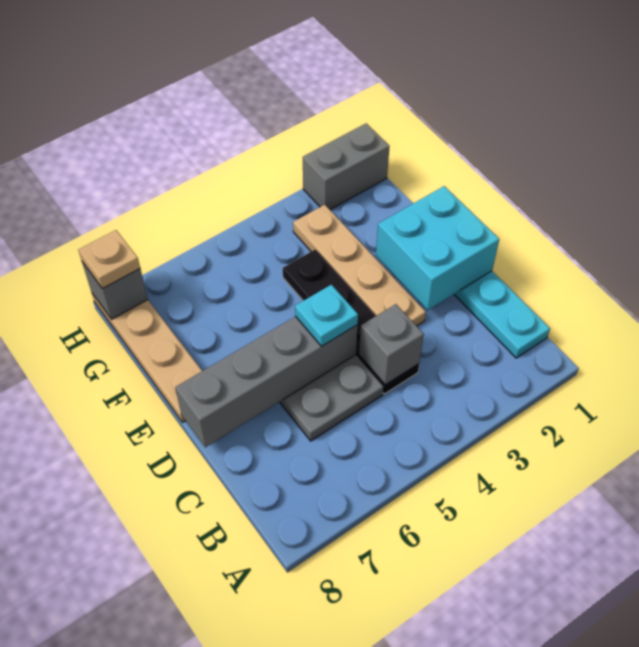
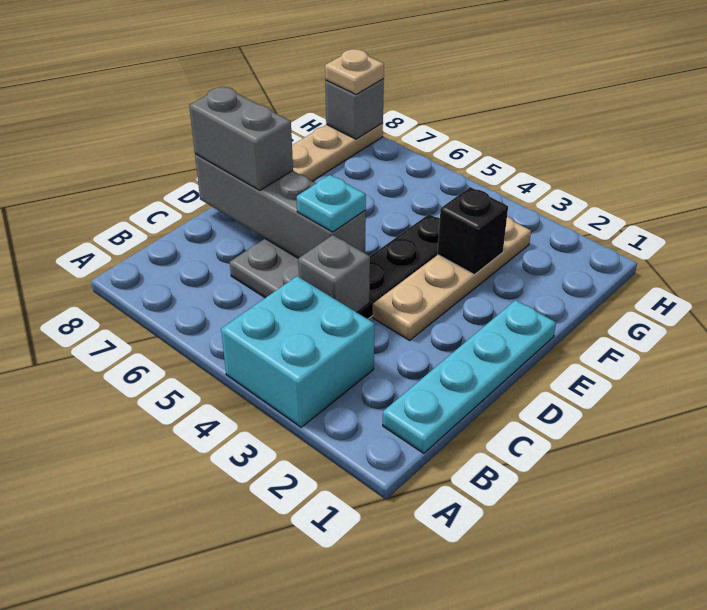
cyan 2x2 brick [376,186,499,310] -> cyan 2x2 brick moved to [221,276,375,427]
none -> black 1x1 brick [437,187,508,275]
grey 1x2 brick [303,123,390,210] -> grey 1x2 brick moved to [189,87,293,190]

